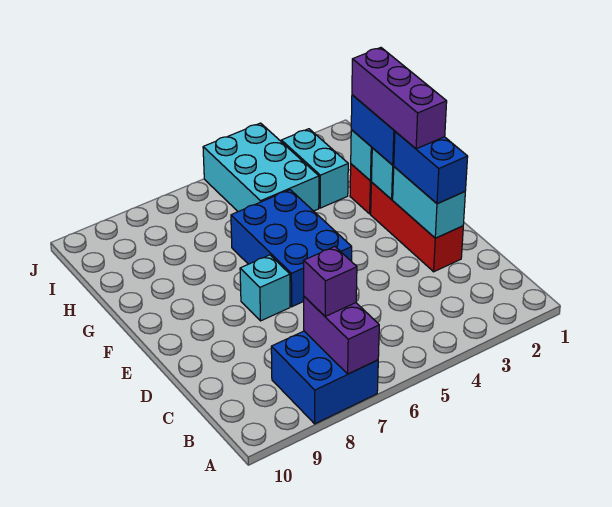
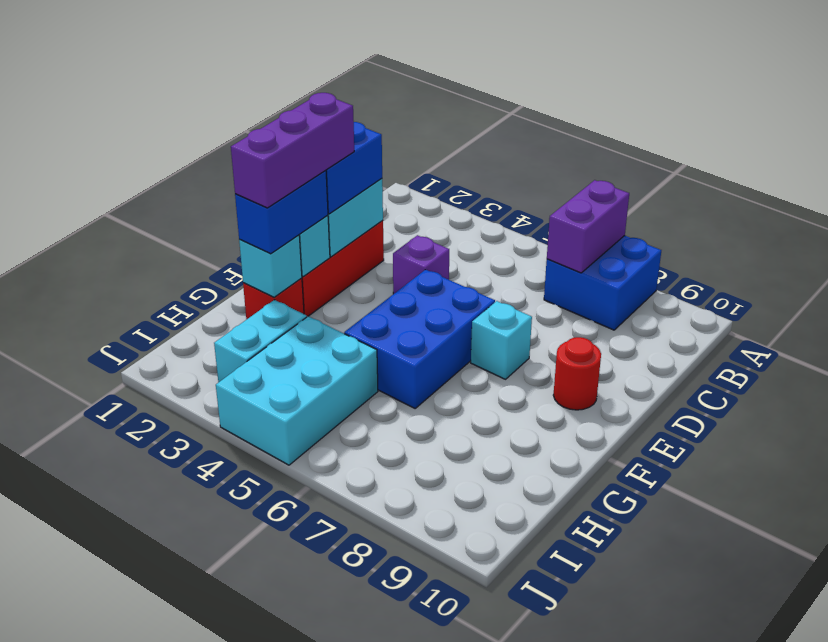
purple 1x1 brick [304,247,357,316] -> purple 1x1 brick moved to [393,235,449,294]
none -> red 1x1 round brick [553,337,601,410]

